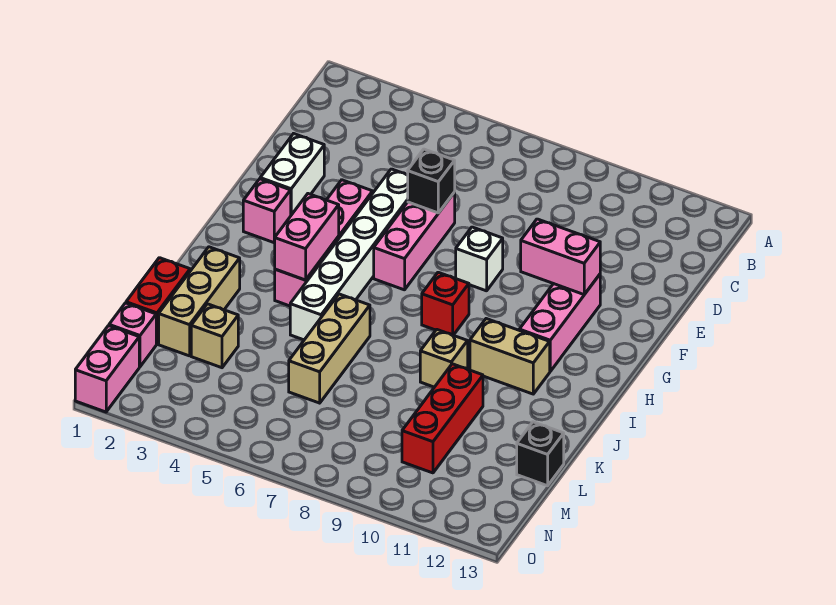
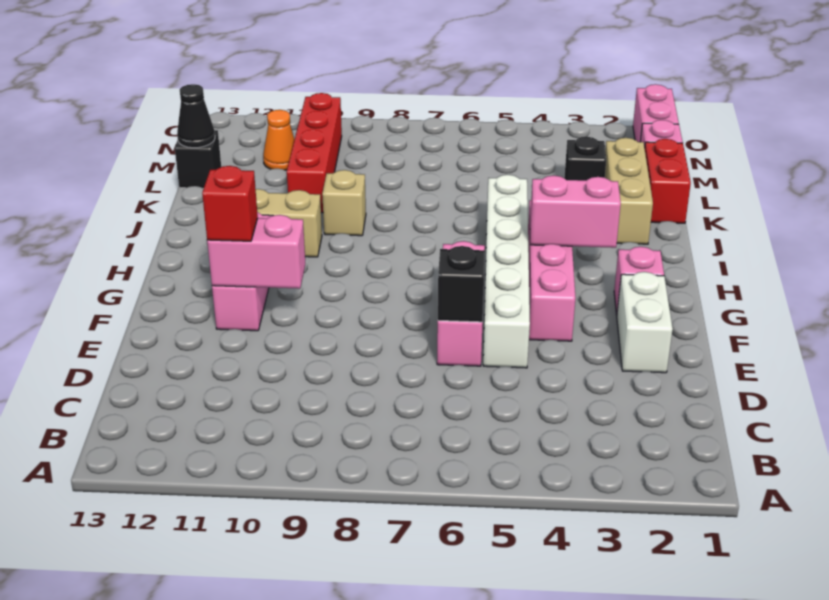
white 1x1 brick [456,227,503,291] -> none
pink 1x2 brick [274,194,339,280] -> pink 1x2 brick turned to [530,176,621,248]
red 1x1 brick [422,272,469,335] -> red 1x1 brick moved to [202,166,258,241]
tan 1x3 brick [289,294,370,403] -> none
red 1x3 brick [402,364,483,473] -> red 1x4 brick [287,93,342,213]
tan 1x1 brick [191,304,238,368] -> black 1x1 brick [564,137,606,180]
none -> black 1x1 cone [177,84,215,148]
none -> orange 1x1 cone [263,110,295,170]

